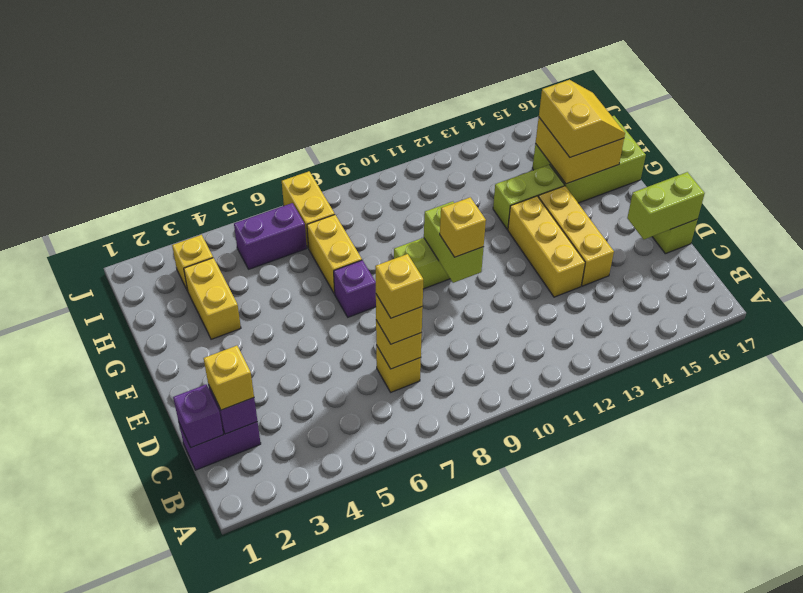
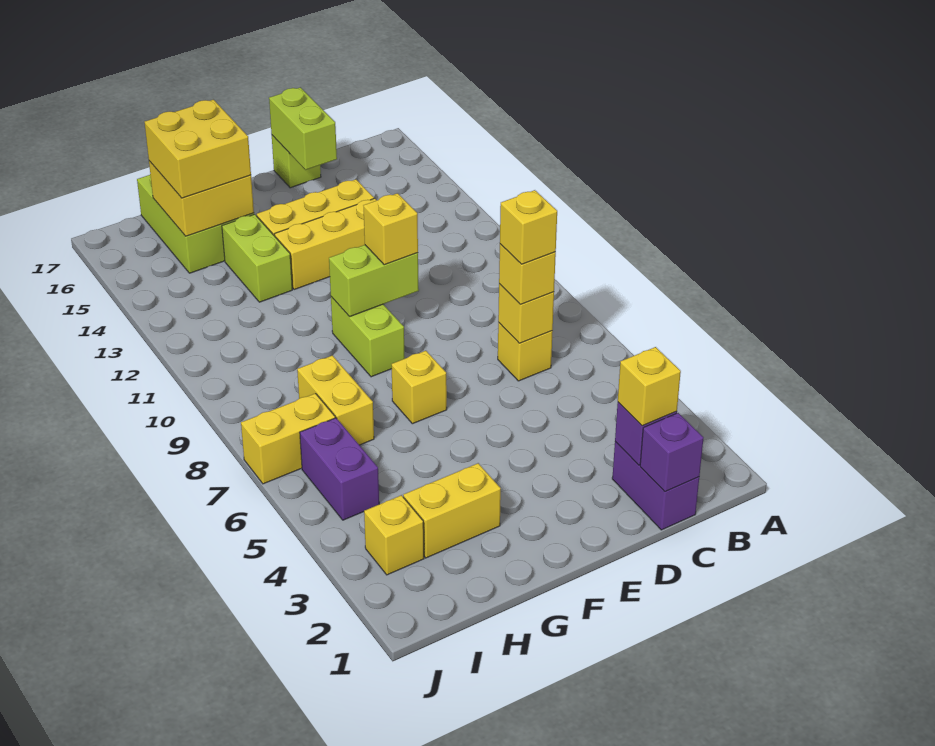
purple 1x1 brick [334,260,376,317] -> yellow 1x1 brick [392,351,447,424]
yellow 1x2 brick [307,215,362,294] -> yellow 1x2 brick turned to [297,355,374,445]
yellow 2x2 slope [539,80,625,157] -> yellow 2x2 brick [145,100,251,198]

